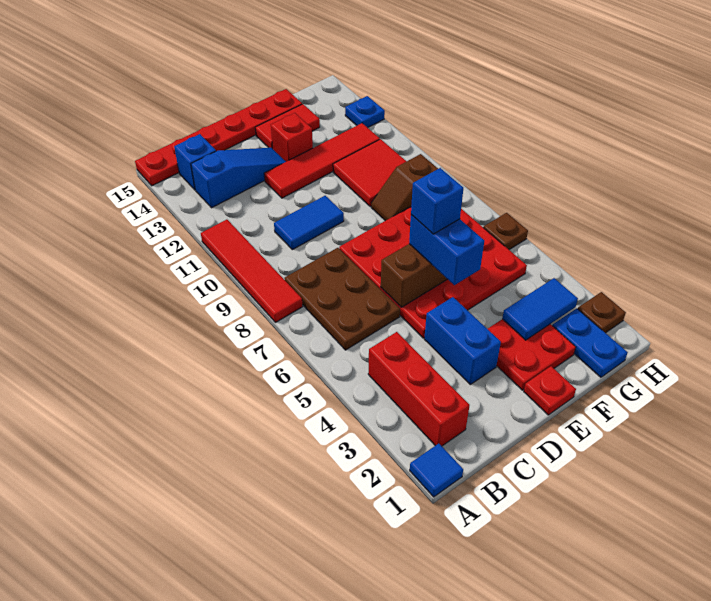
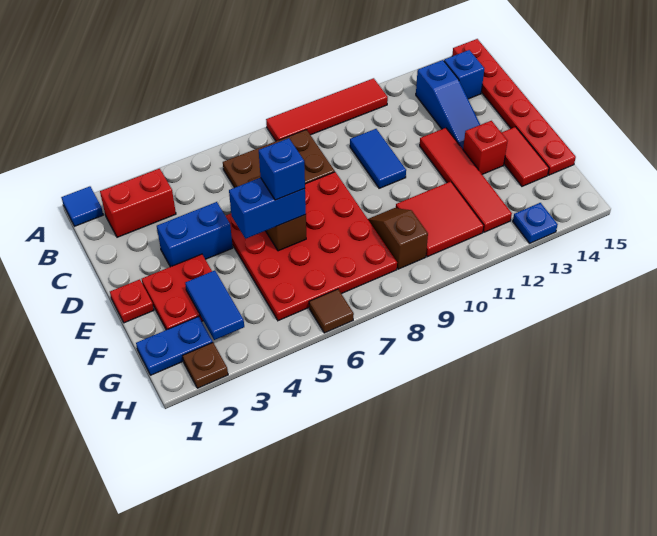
red 1x3 brick [368,332,470,446] -> red 1x2 brick [100,169,176,237]
brown 1x1 plate [483,213,528,250] -> brown 1x1 tile [309,289,354,333]

